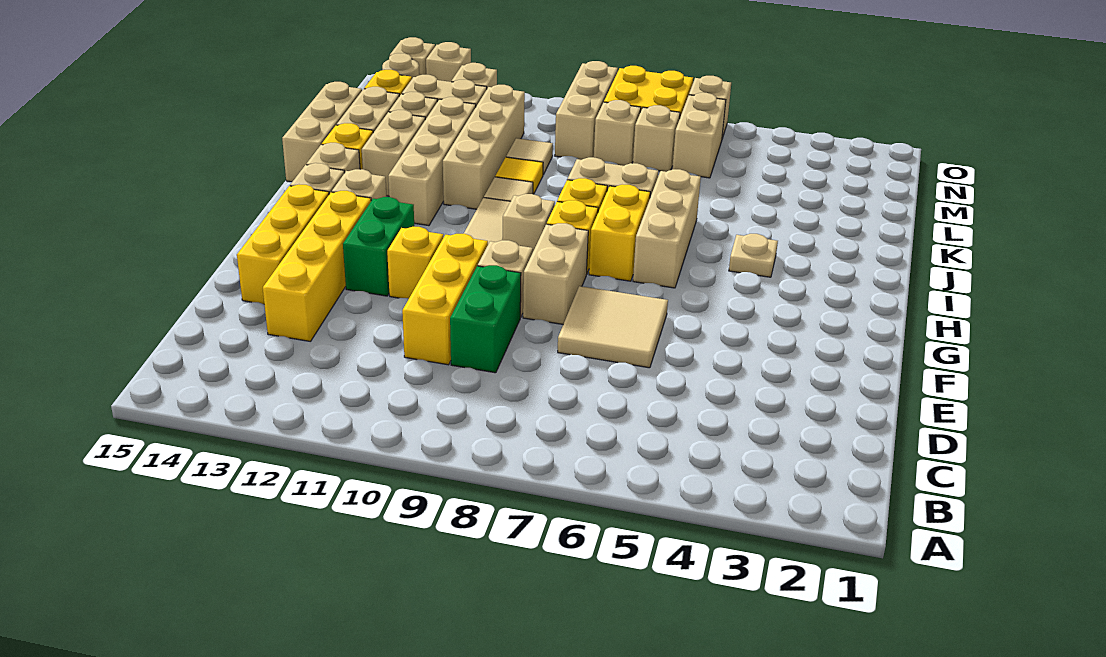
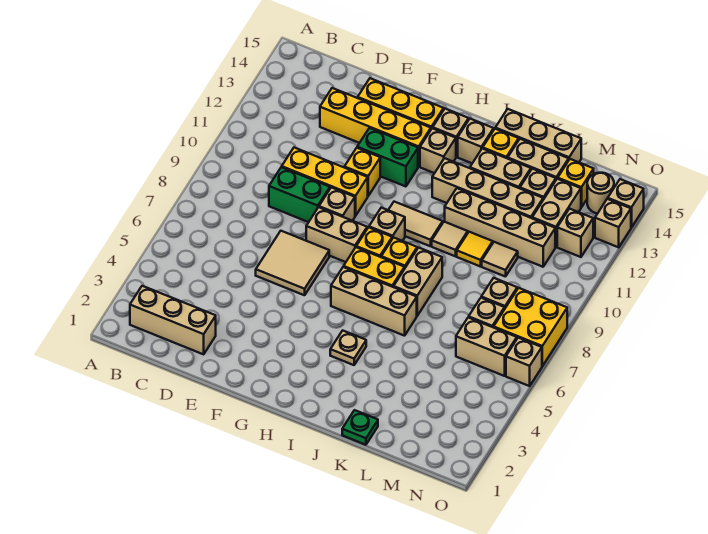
none -> green 1x1 plate [342,410,378,445]
tan 1x3 brick [555,61,618,160] -> tan 1x3 brick moved to [130,286,216,354]

